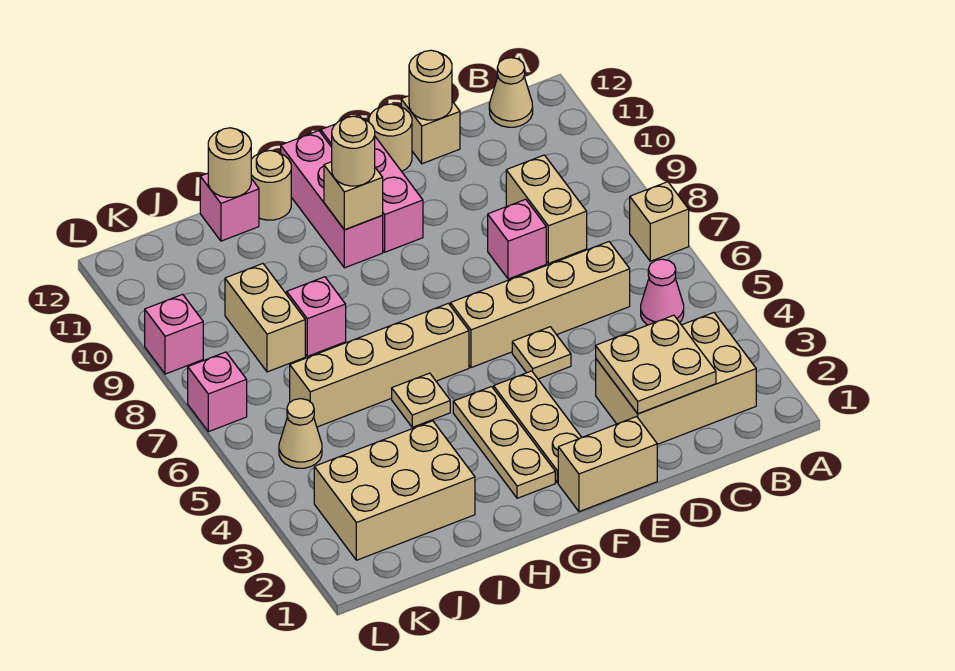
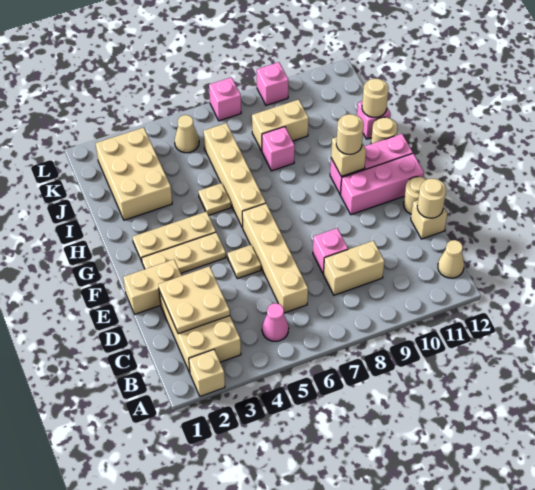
tan 1x1 brick [630,182,689,261] -> tan 1x1 brick moved to [189,350,225,396]
tan 1x2 brick [558,417,657,512] -> tan 1x2 brick turned to [123,259,181,314]

